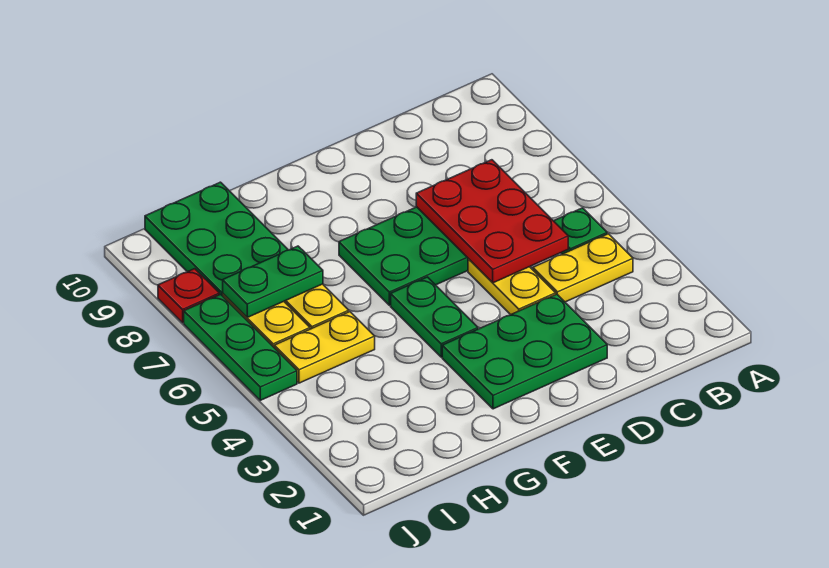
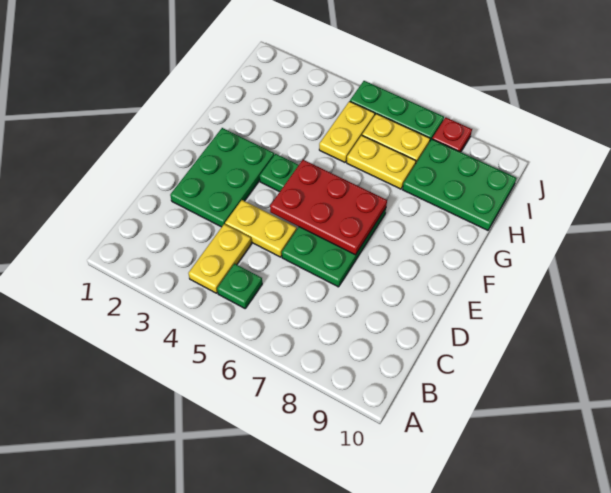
red 2x3 plate [416,160,568,283] -> red 2x3 plate moved to [270,160,387,255]
green 1x2 plate [223,246,323,317] -> none

